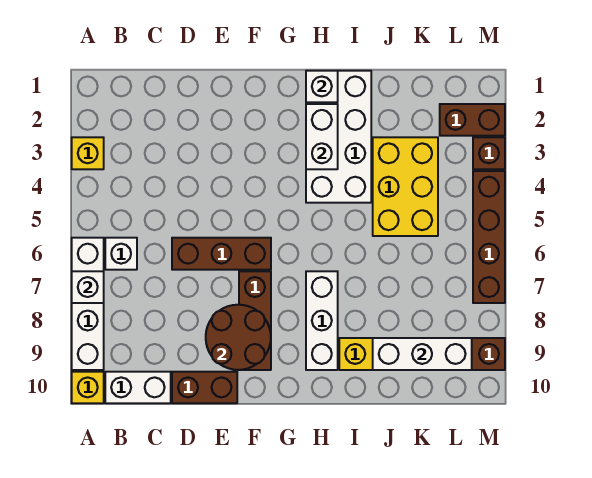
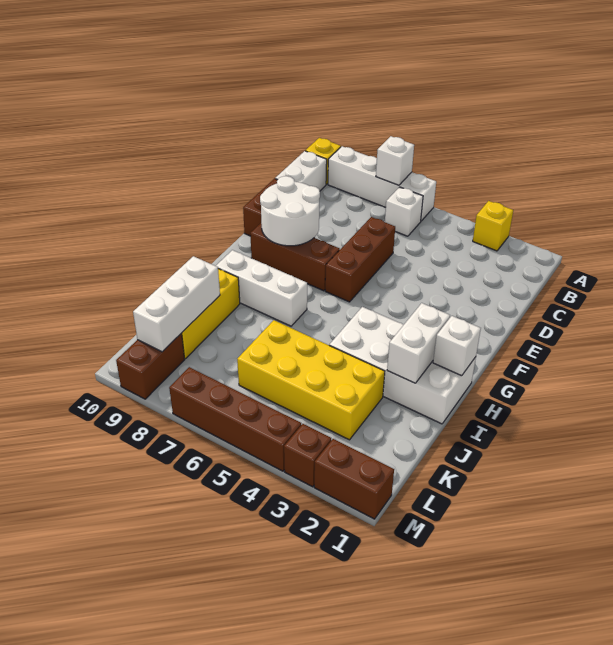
brown 2x2 round brick [206,305,271,370] -> white 2x2 round brick [260,176,320,246]
white 1x2 brick [306,104,338,169] -> white 1x2 brick turned to [387,303,450,383]
yellow 2x3 brick [373,137,438,236] -> yellow 2x4 brick [237,320,385,440]
brown 1x2 brick [440,104,505,136] -> brown 1x2 brick turned to [314,439,394,519]

